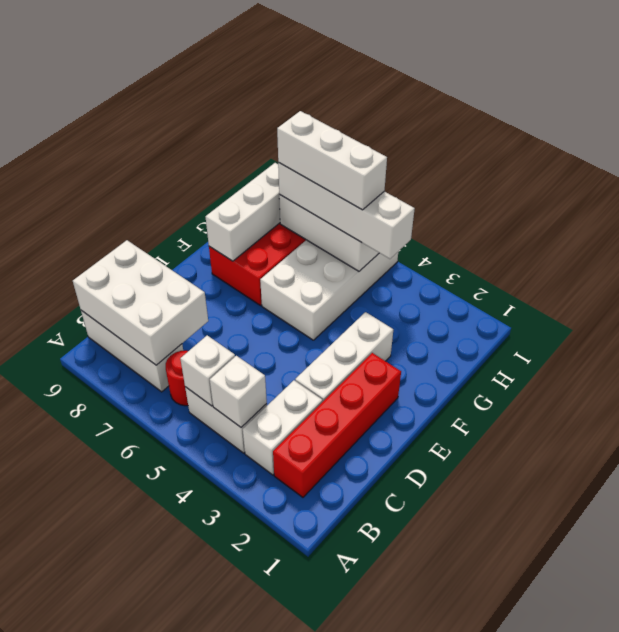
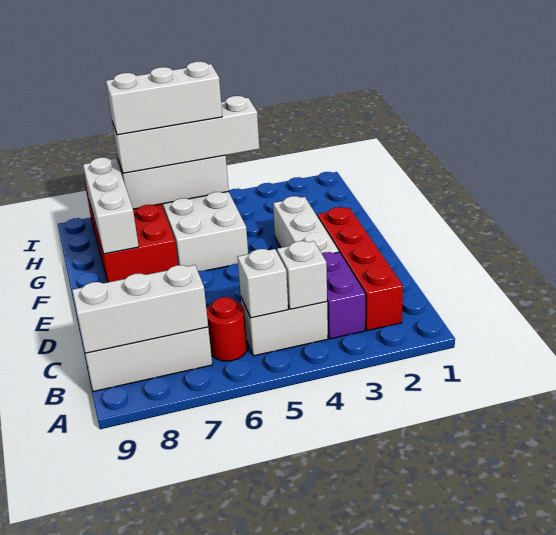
white 1x2 brick [243,380,322,475] -> purple 1x2 brick [322,252,365,339]
white 2x3 brick [73,240,208,365] -> white 1x3 brick [72,265,208,353]

